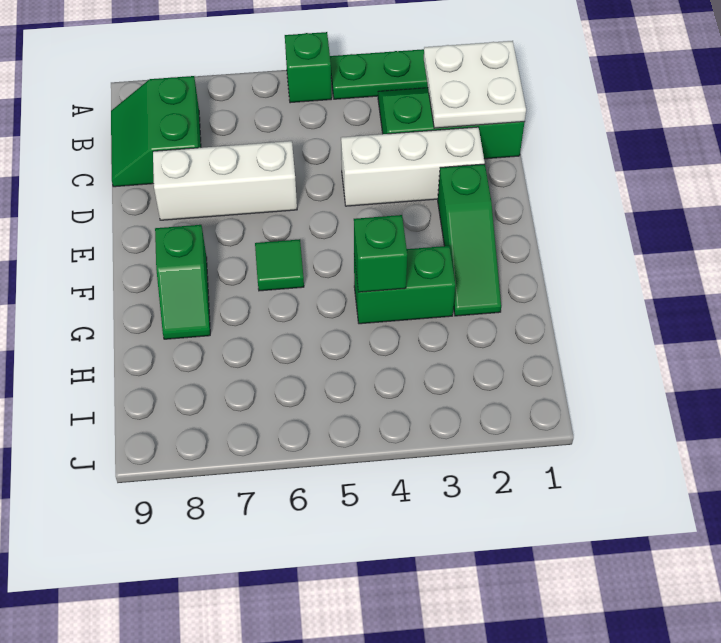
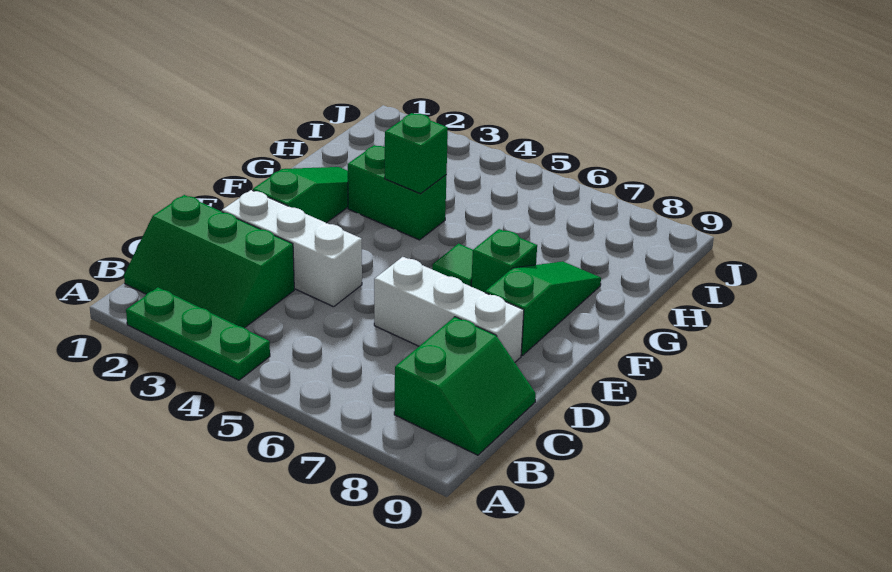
green 1x1 brick [285,32,332,103] -> green 1x1 brick moved to [471,229,537,292]
white 2x2 plate [424,41,526,128] -> none
green 1x2 slope [155,225,210,339] -> green 1x3 slope [485,261,601,356]

